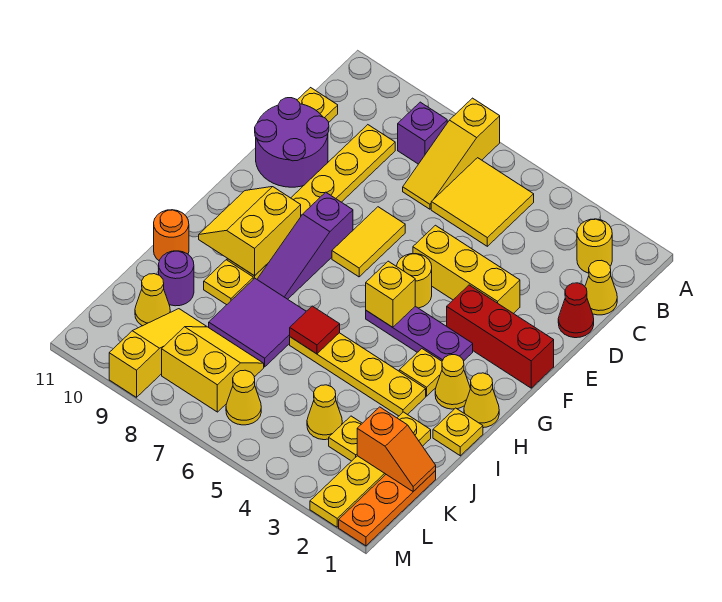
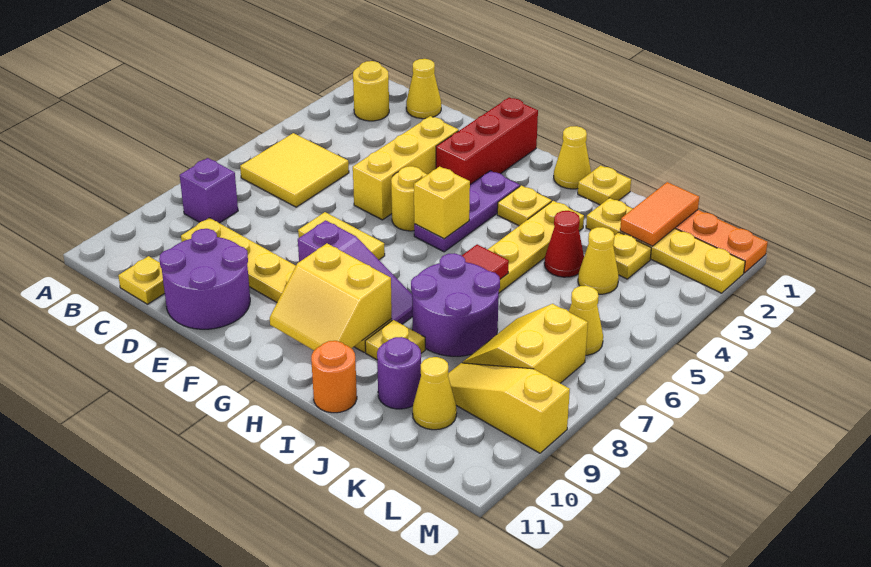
yellow 1x3 slope [403,98,500,209] -> none
red 1x1 cone [558,283,594,338] -> red 1x1 cone moved to [544,211,584,277]
yellow 1x1 cone [435,355,470,409] -> none
purple 2x2 tile [209,278,306,367] -> purple 2x2 round brick [411,253,500,356]
orange 1x2 slope [357,407,436,492] -> orange 1x2 tile [620,182,699,246]

